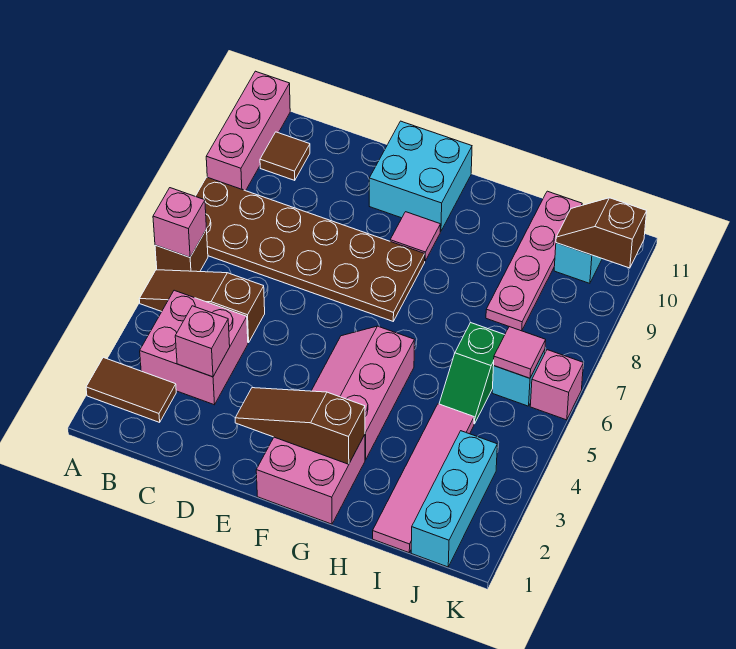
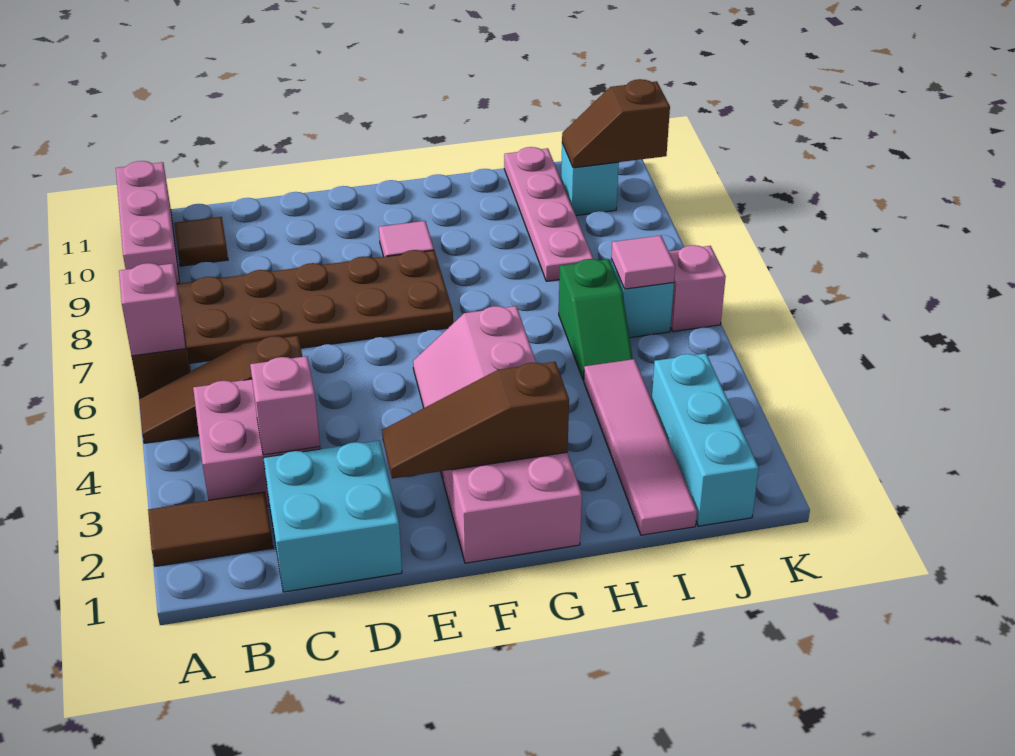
cyan 2x2 brick [369,121,472,231] -> cyan 2x2 brick moved to [264,440,402,592]

